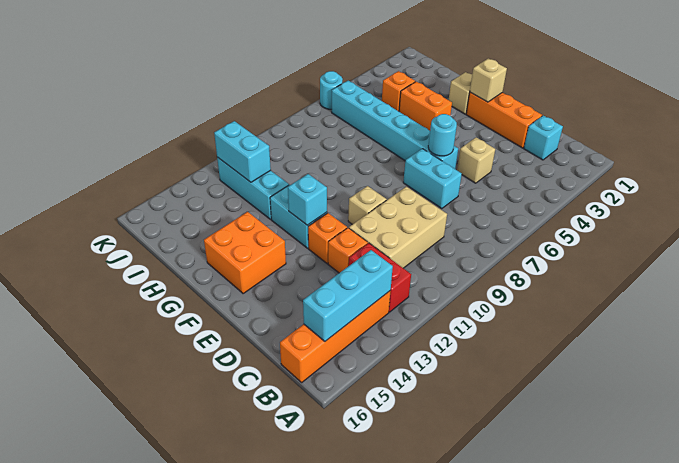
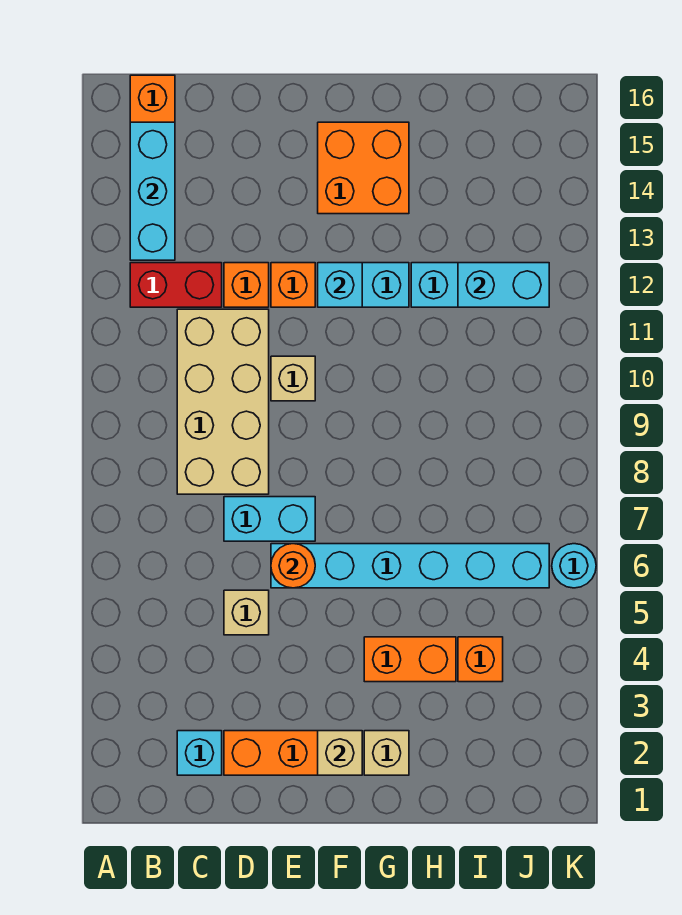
tan 2x3 brick [349,187,447,268] -> tan 2x4 brick [177,309,269,494]
cyan 1x1 round brick [428,114,457,156] -> orange 1x1 round brick [271,544,315,588]

